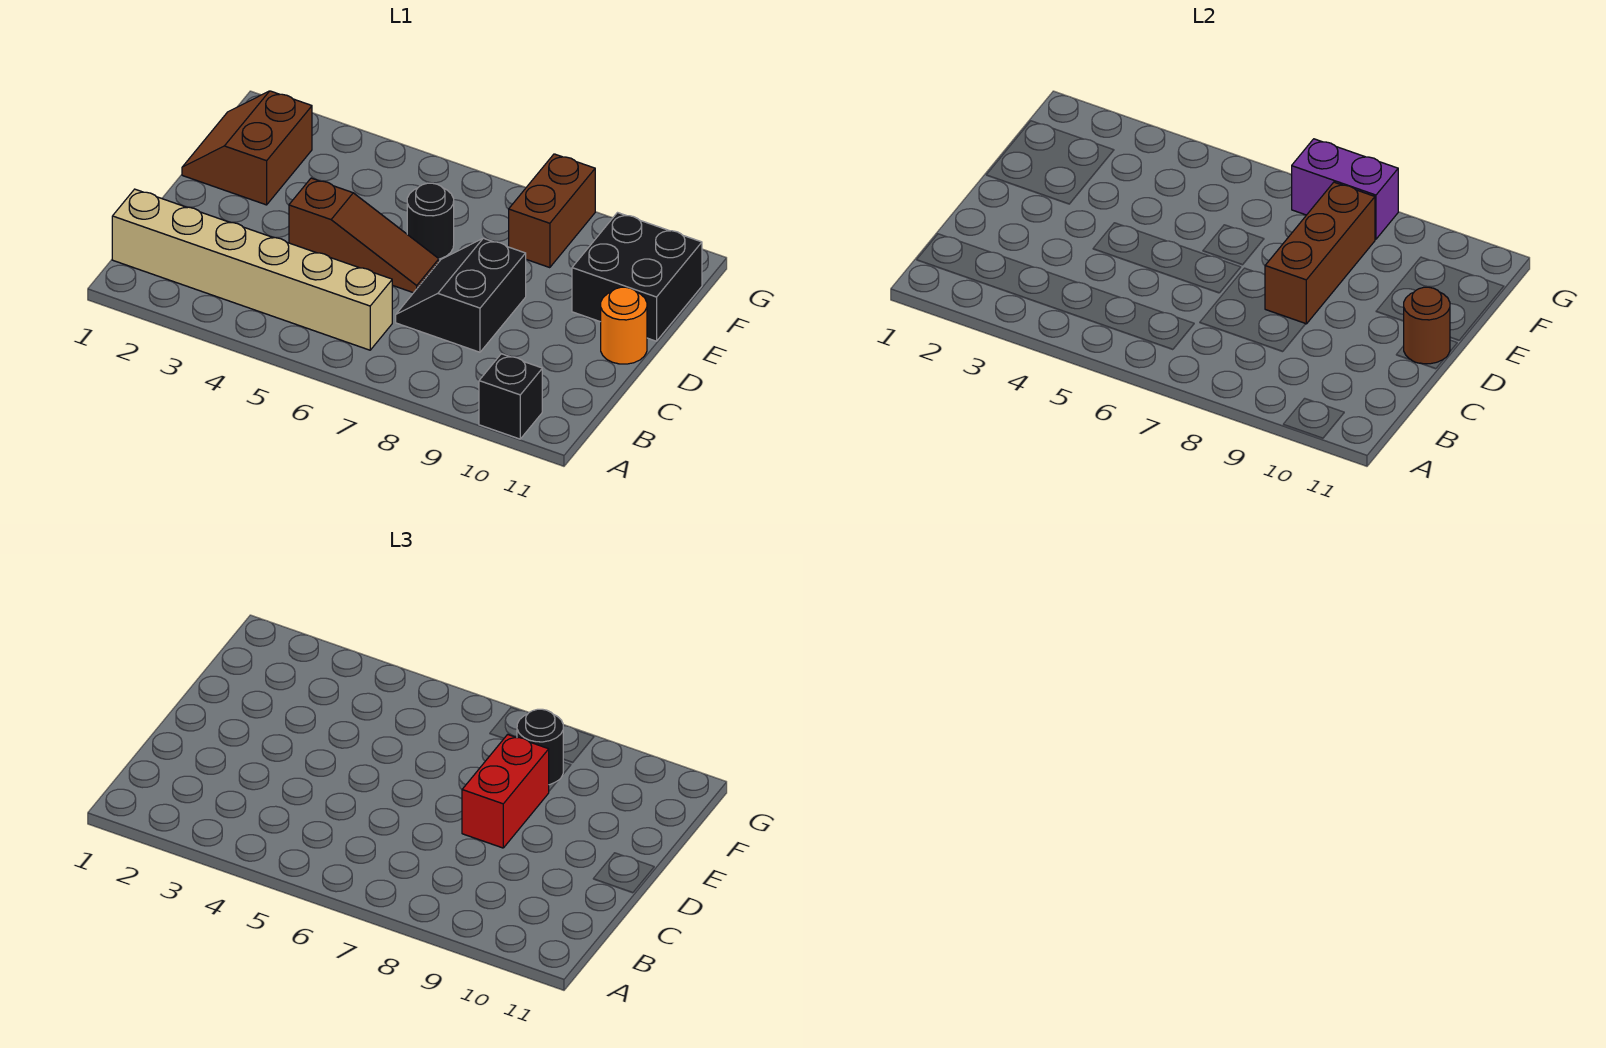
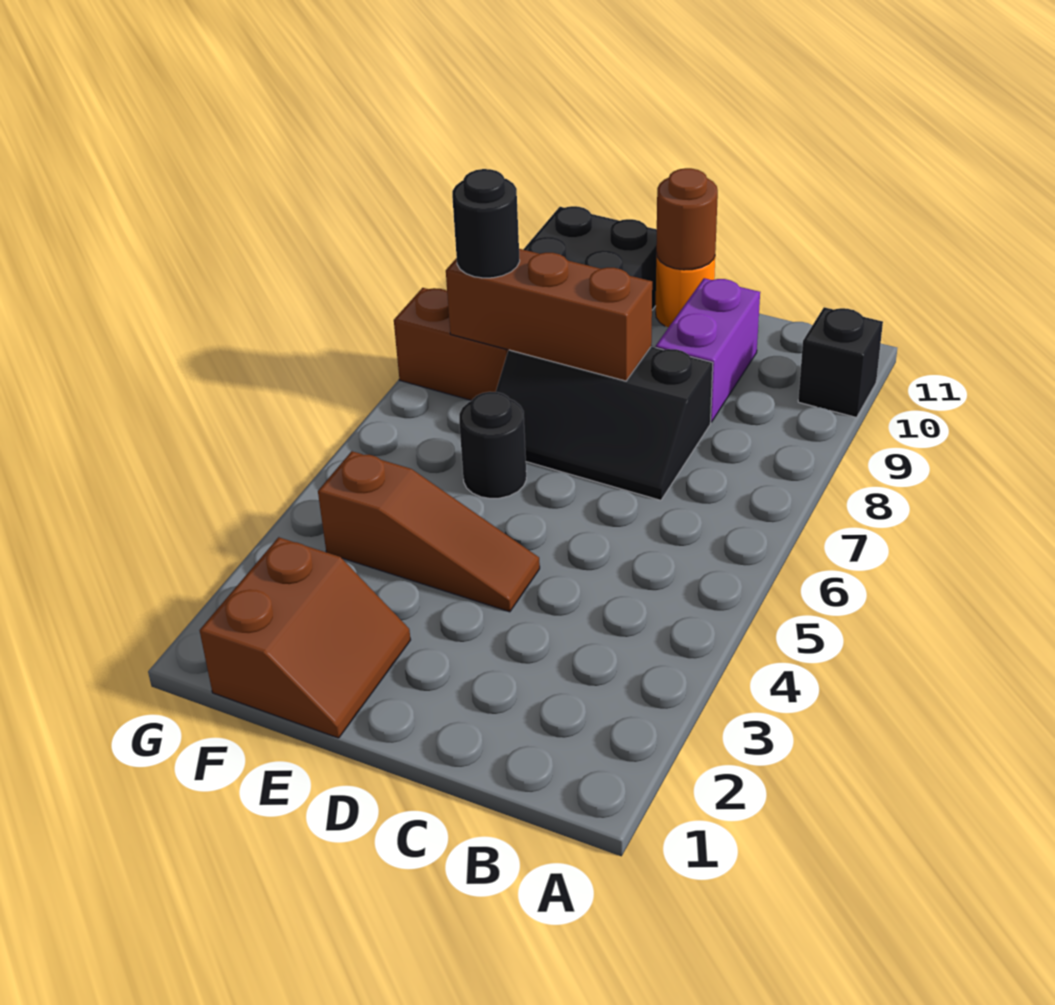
tan 1x6 brick [112,189,392,350] -> none
black 2x2 slope [396,238,526,352] -> black 2x3 slope [496,347,713,500]
brown 1x3 slope [289,178,439,293] -> brown 1x3 slope turned to [318,451,540,612]
red 1x2 brick [462,734,549,848] -> none
brown 2x2 slope [182,91,312,205] -> brown 2x2 slope turned to [199,537,411,738]
purple 1x2 brick [1292,139,1398,239] -> purple 1x2 brick moved to [656,278,760,422]

